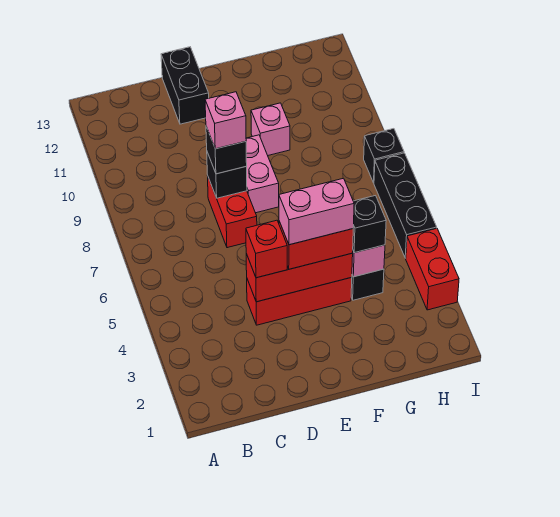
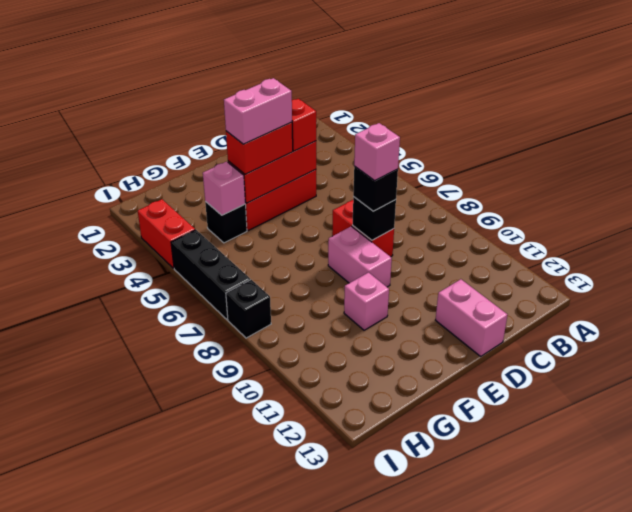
black 1x2 brick [161,47,209,124] -> pink 1x2 brick [436,279,507,356]
black 1x1 brick [353,196,386,253] -> none

